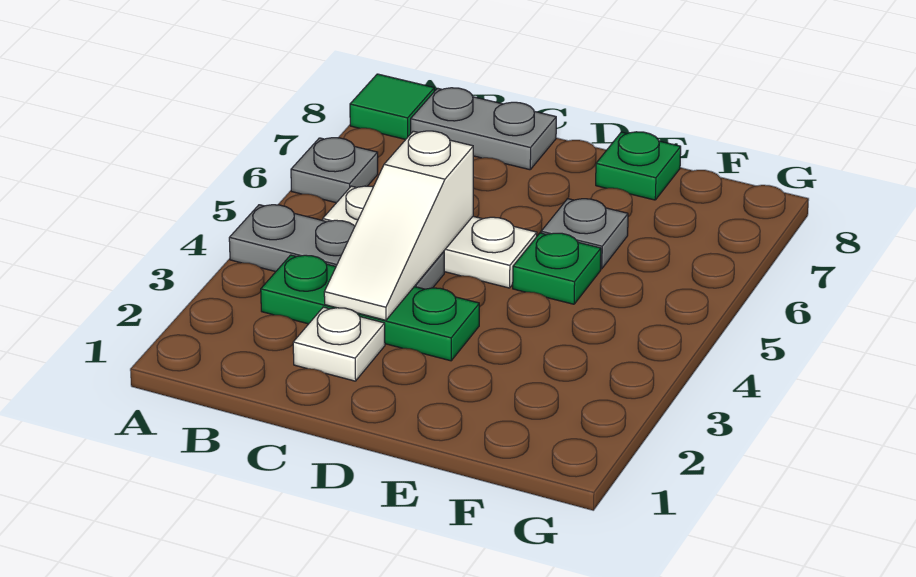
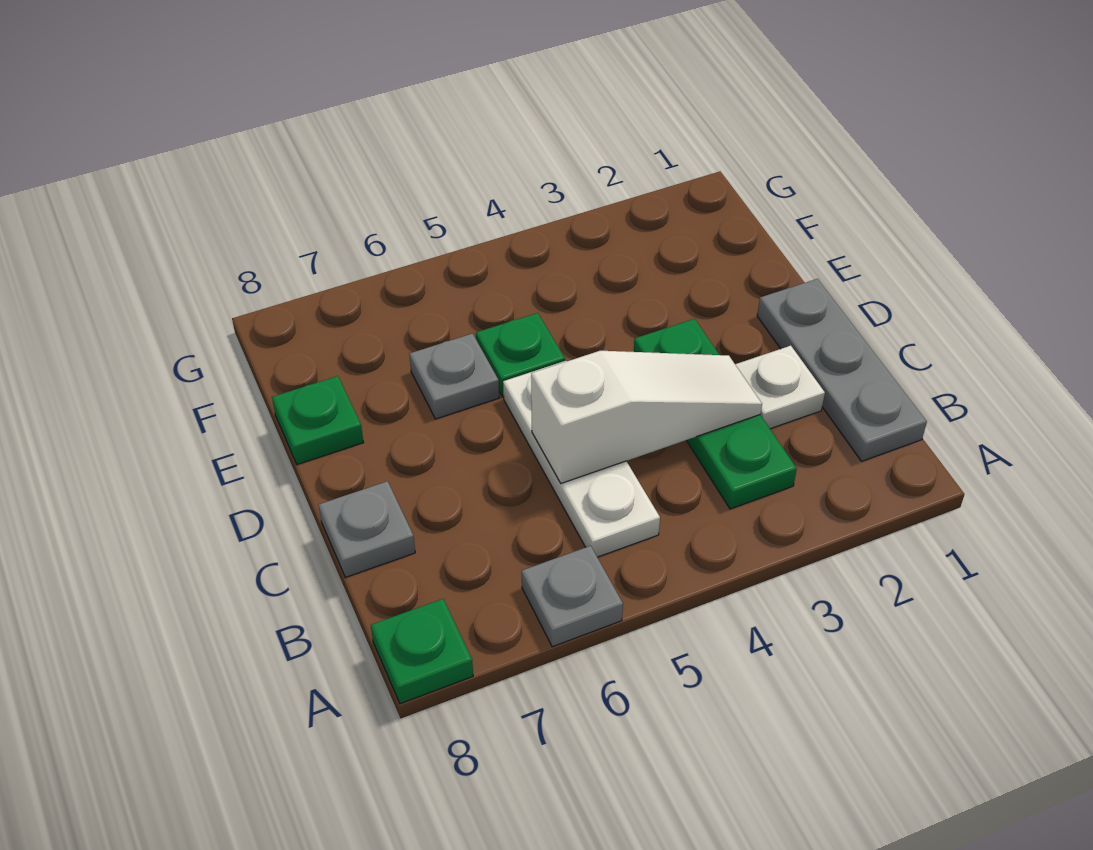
grey 1x3 plate [229,205,444,289] -> grey 1x3 plate moved to [757,279,927,461]
green 1x1 tile [350,74,434,139] -> green 1x1 plate [371,599,473,704]
grey 1x2 plate [411,88,556,170] -> grey 1x1 plate [319,481,415,577]

